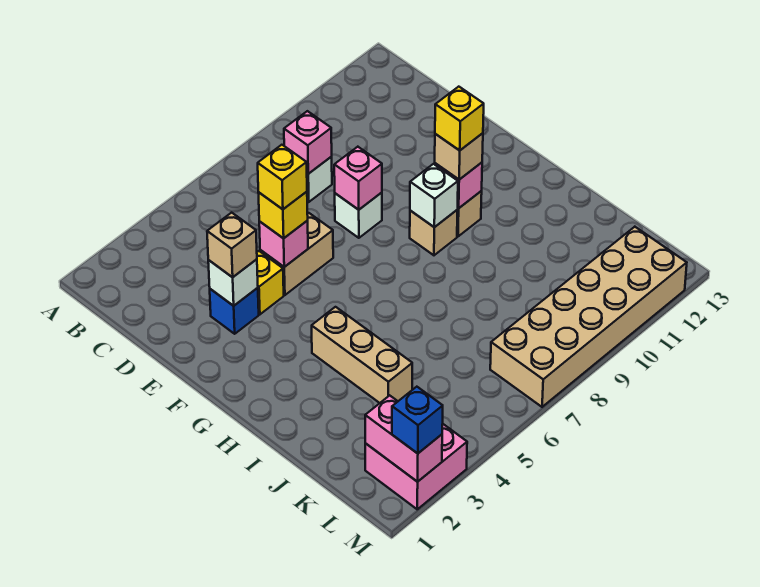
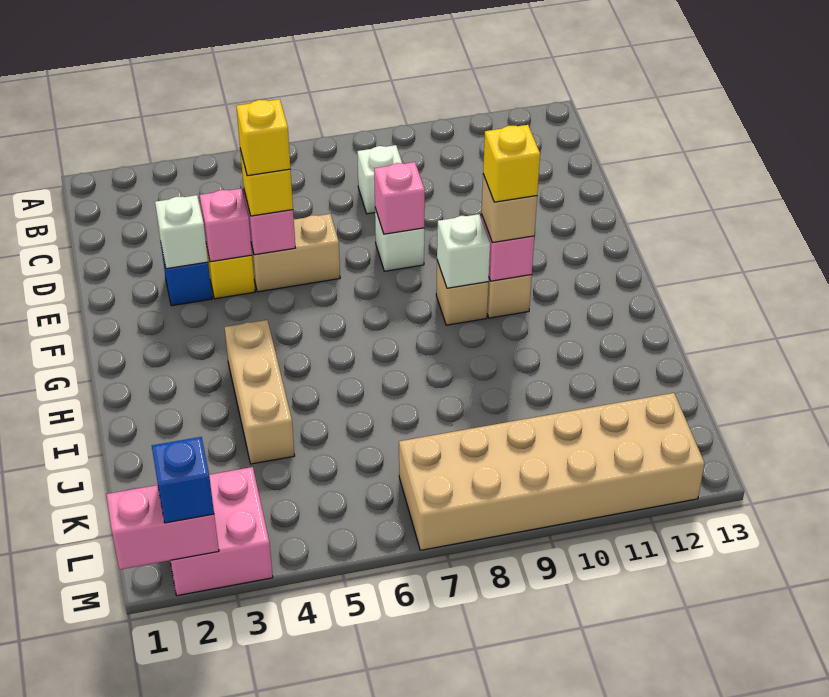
pink 1x1 brick [284,111,332,174] -> pink 1x1 brick moved to [200,189,252,262]
tan 1x1 brick [207,213,257,277] -> none
pink 1x2 brick [365,395,442,482] -> pink 1x2 brick turned to [106,485,219,570]

